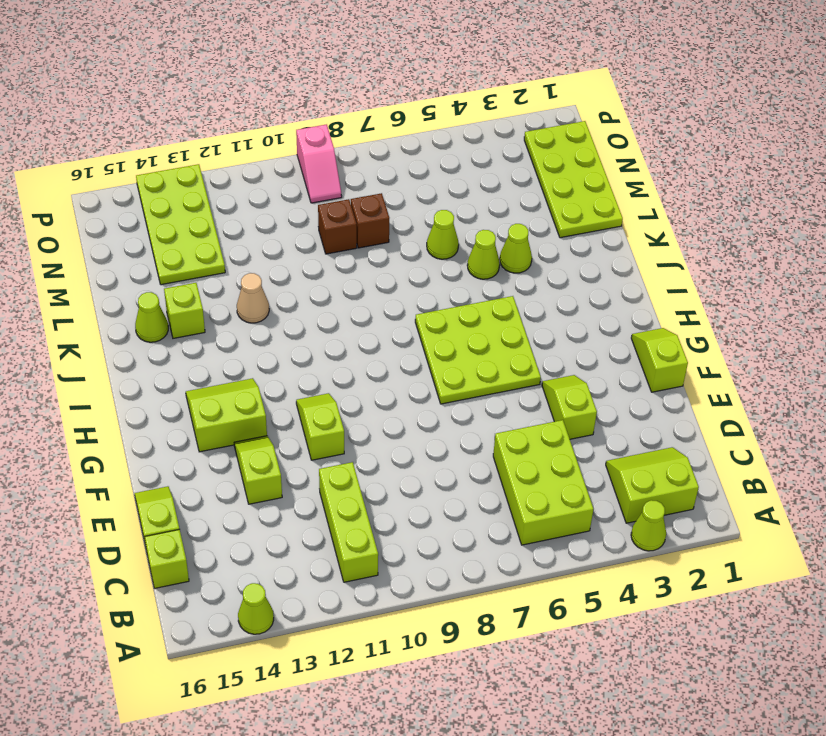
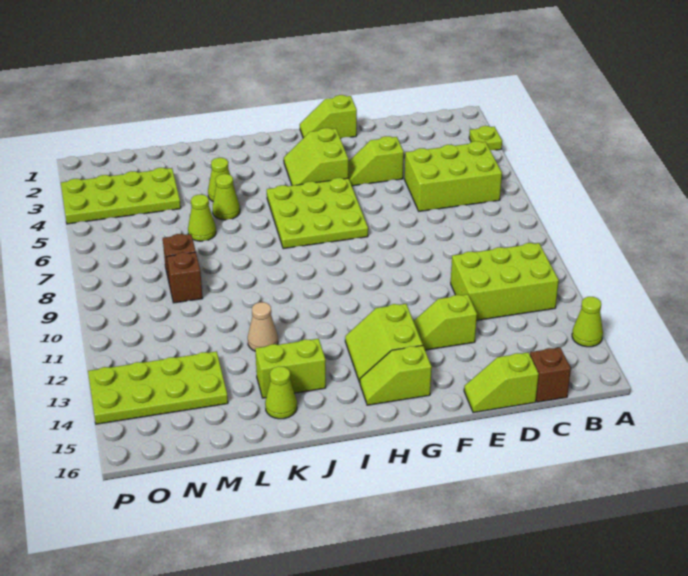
lime 1x1 cone [631,500,666,551] -> lime 1x1 plate [469,126,502,150]
lime 2x2 slope [606,447,699,523] -> lime 2x2 slope moved to [284,128,348,186]
lime 1x3 brick [319,462,378,582] -> lime 2x3 brick [451,243,559,320]
lime 1x1 brick [145,529,189,588] -> brown 1x1 brick [530,347,571,402]
lime 1x2 slope [296,393,344,460] -> lime 1x2 slope moved to [360,346,432,405]
lime 1x1 brick [164,283,205,338] -> lime 1x2 brick [255,339,326,398]
lime 2x4 plate [524,121,623,238] -> lime 2x4 plate moved to [61,168,181,224]
pink 1x2 slope [296,124,342,203] -> none

